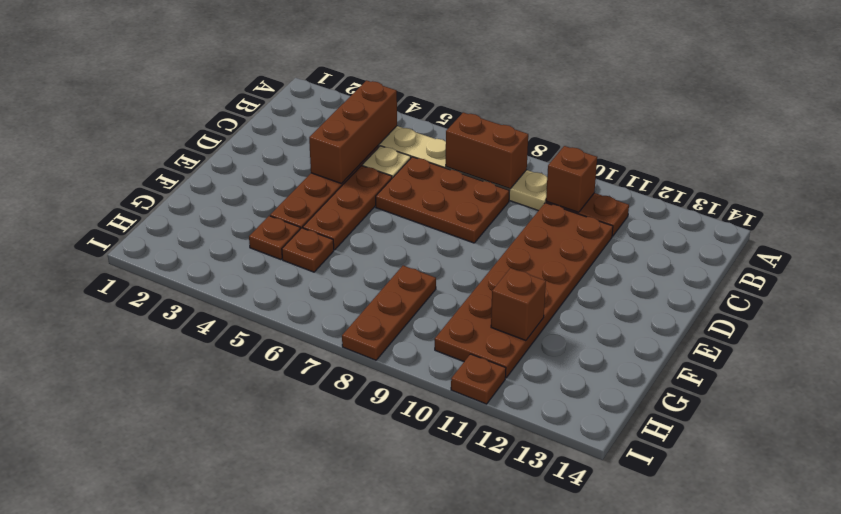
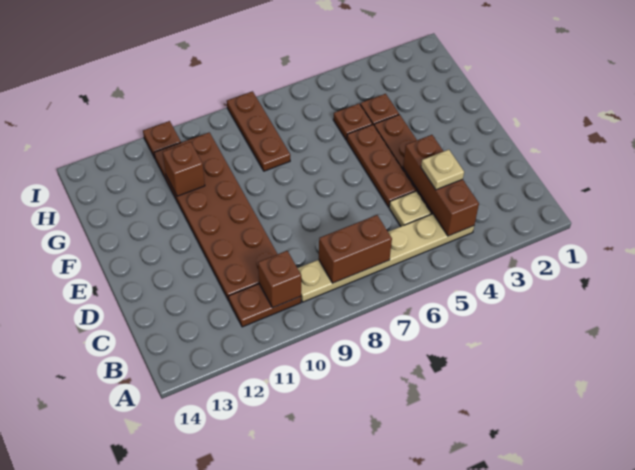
none -> tan 1x1 plate [421,150,464,190]
brown 2x3 plate [376,157,509,243] -> none

